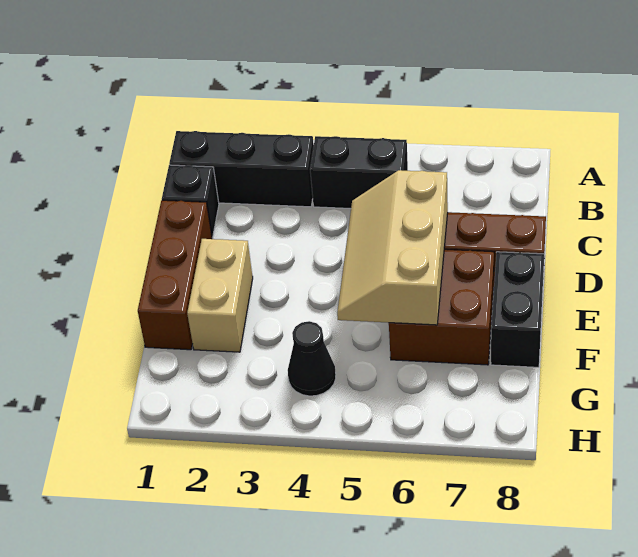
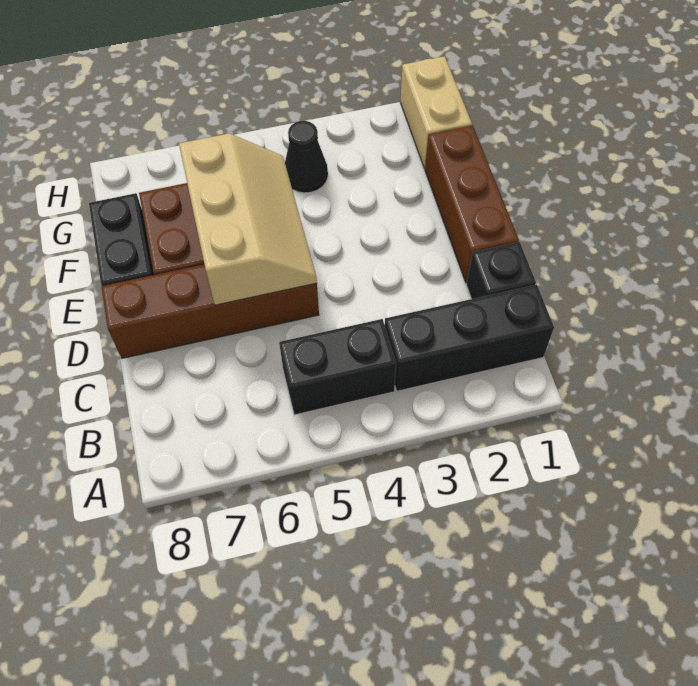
tan 1x2 brick [187,239,253,352] -> tan 1x2 brick moved to [400,56,472,169]

